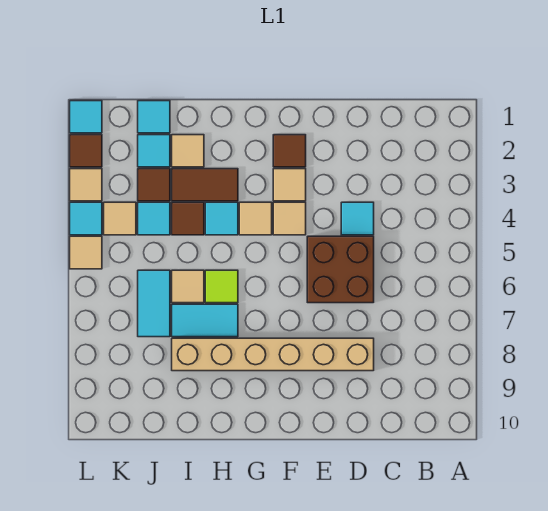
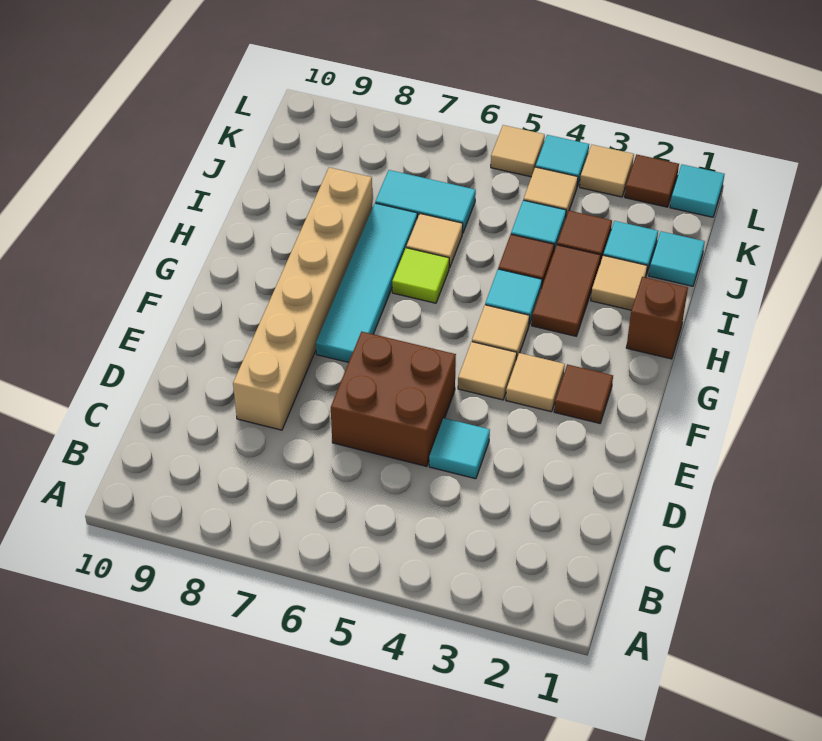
none -> brown 1x1 brick [626,277,688,359]
cyan 1x2 tile [172,304,238,337] -> cyan 1x4 tile [316,203,417,362]

